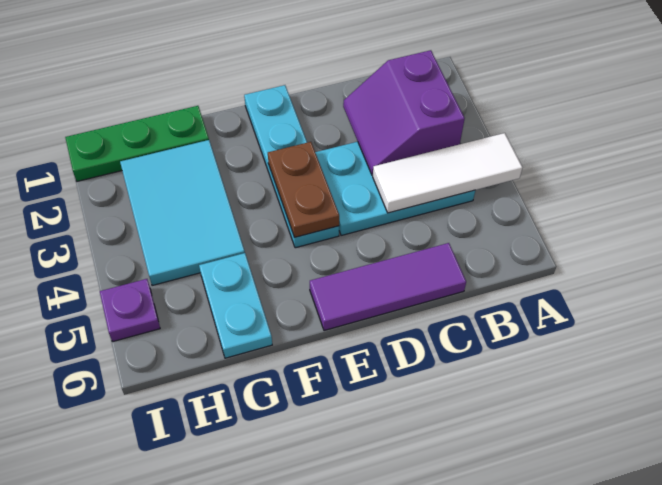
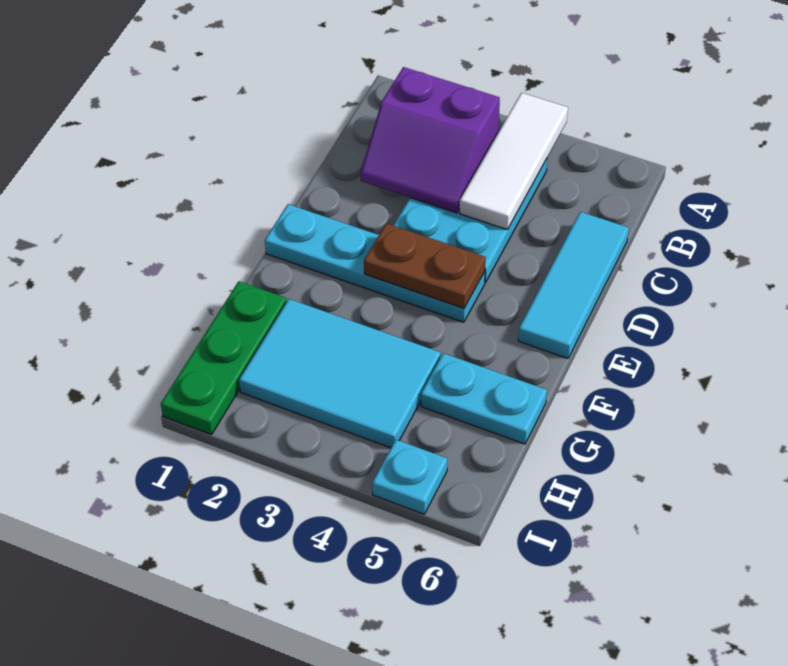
purple 1x3 tile [310,243,466,331] -> cyan 1x3 tile [518,212,629,358]
purple 1x1 plate [100,279,160,342] -> cyan 1x1 plate [372,440,447,514]

